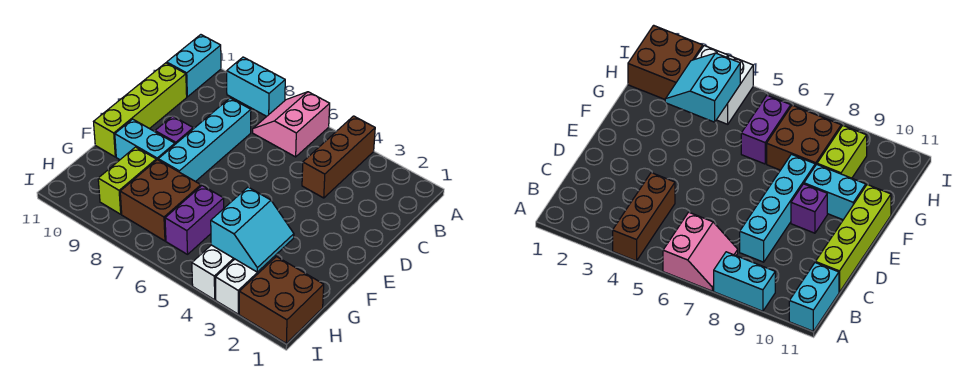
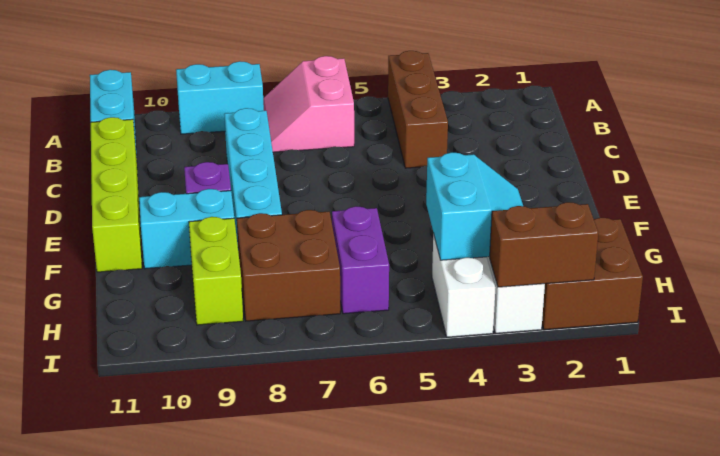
none -> brown 1x2 brick [490,202,598,287]

